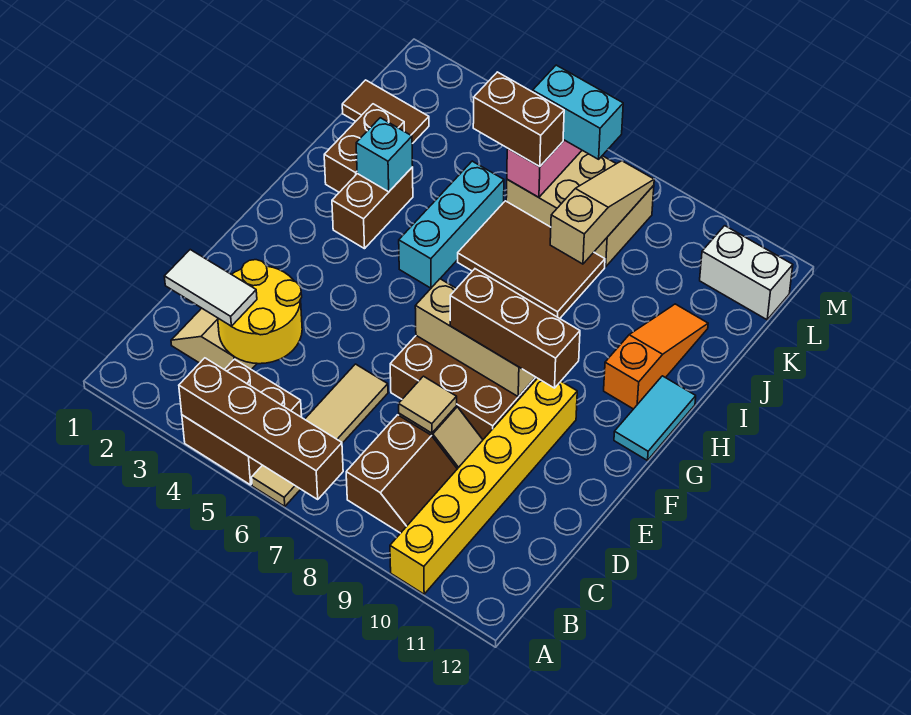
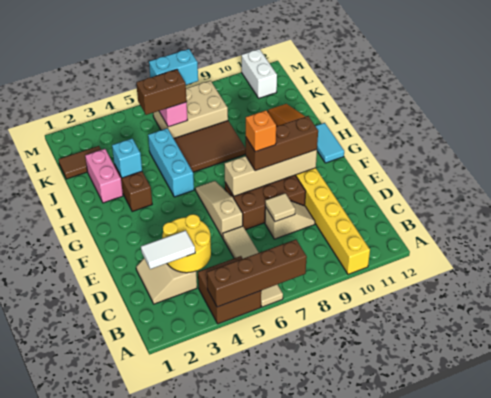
brown 2x2 slope [346,415,457,533] -> none
tan 1x3 brick [415,279,535,397] -> tan 1x4 brick [224,150,317,196]
none -> orange 1x1 brick [246,110,276,152]
brown 1x2 brick [324,104,404,192] -> pink 1x2 brick [85,149,123,203]
tan 1x3 slope [550,161,654,264] -> tan 1x3 slope moved to [195,181,243,238]
white 1x2 brick [700,226,793,320] -> white 1x2 brick turned to [242,49,277,98]

